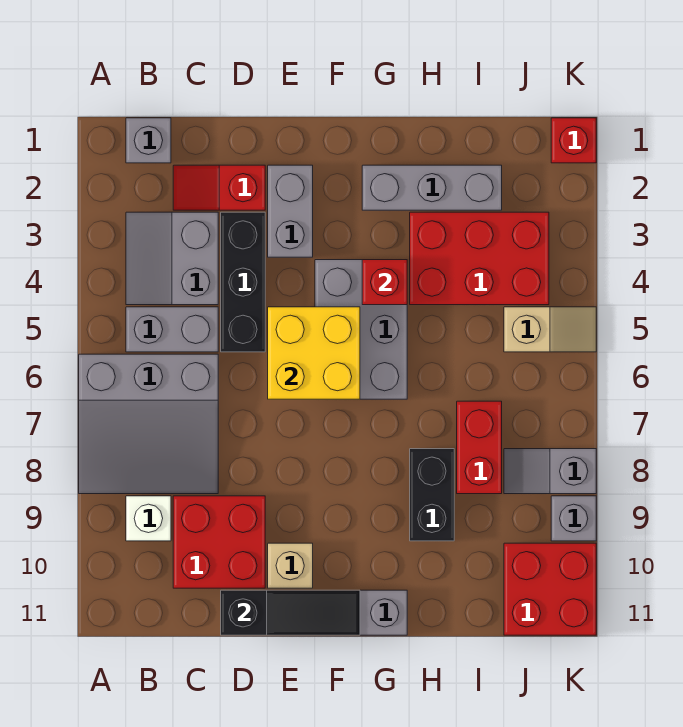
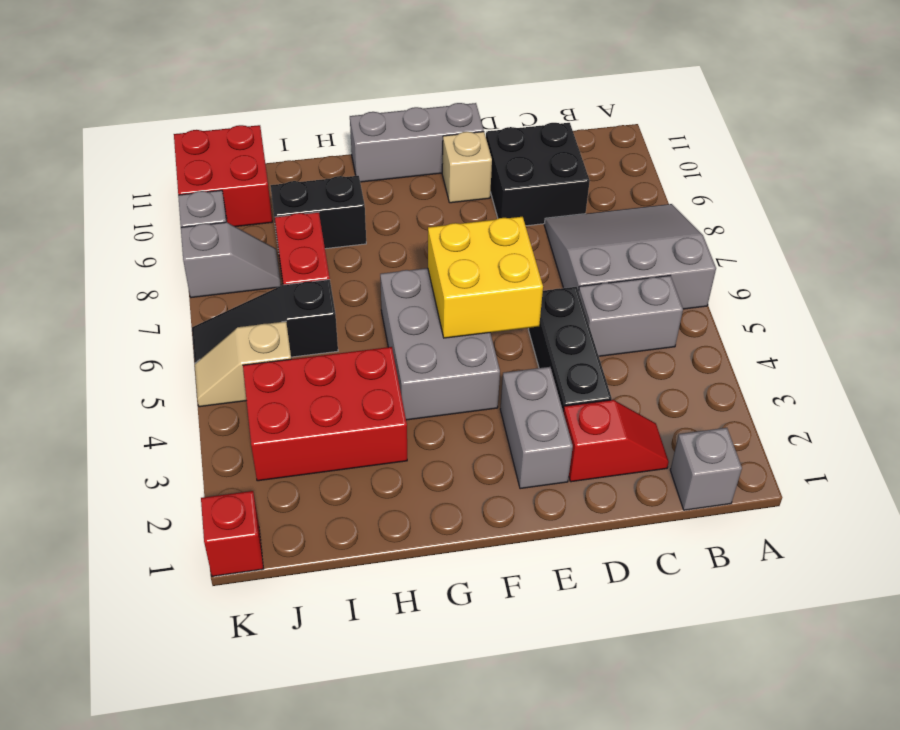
grey 2x2 slope [126,212,218,305] -> none
white 1x1 brick [126,496,171,541] -> none
red 2x2 brick [173,496,265,588] -> black 2x2 brick [486,123,590,226]
black 1x3 slope [221,590,360,635] -> black 1x3 slope moved to [192,280,338,363]
grey 1x3 brick [362,165,502,210] -> none
red 1x1 brick [362,260,407,305] -> none
black 1x2 brick [410,449,454,541] -> black 1x2 brick turned to [270,176,366,249]

